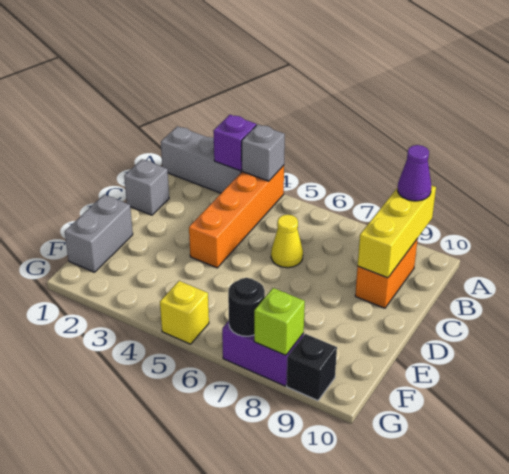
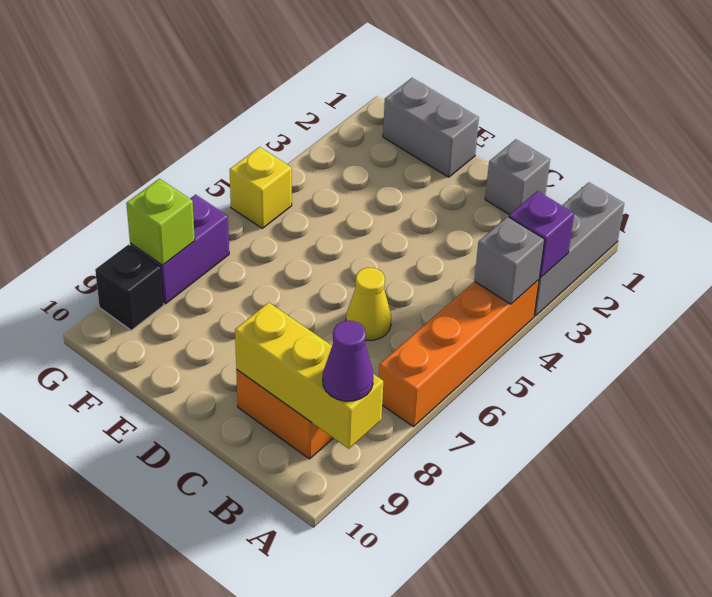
orange 1x4 brick [189,165,284,268] -> orange 1x4 brick turned to [379,280,539,427]
black 1x1 round brick [228,278,265,336] -> none

